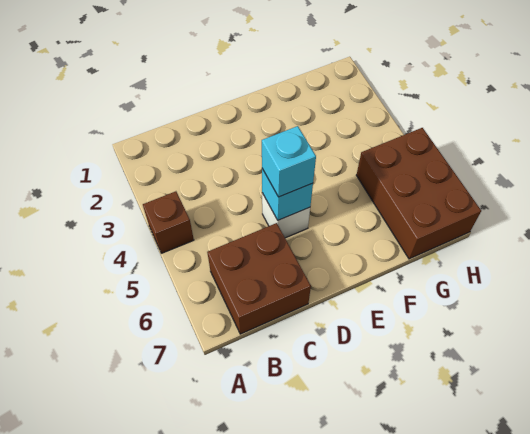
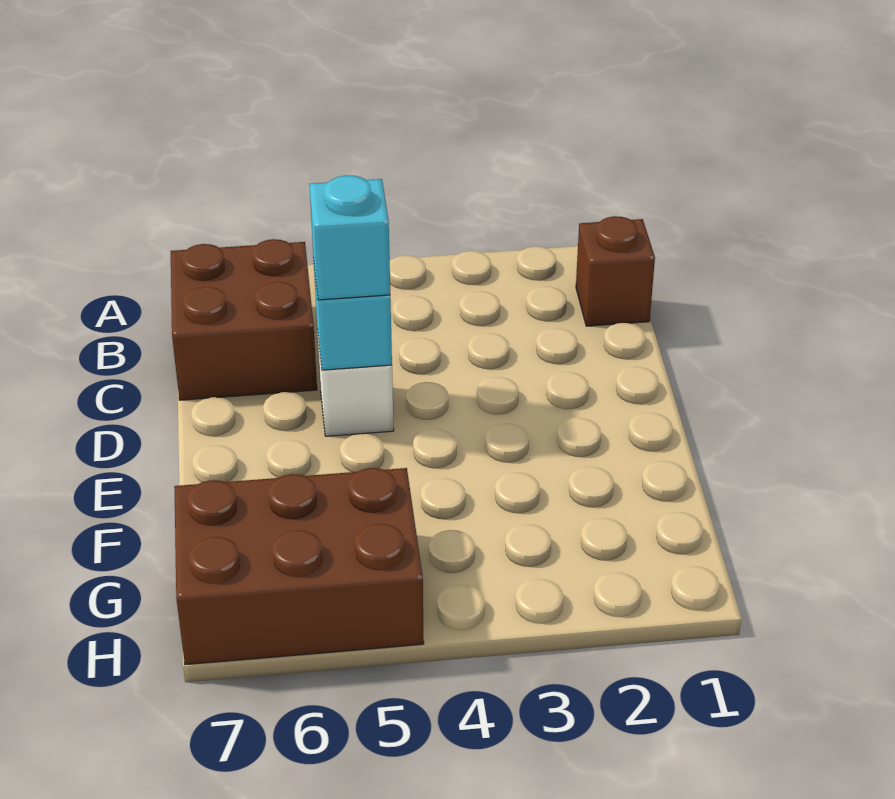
brown 1x1 brick [143,191,194,253] -> brown 1x1 brick moved to [576,216,655,326]

